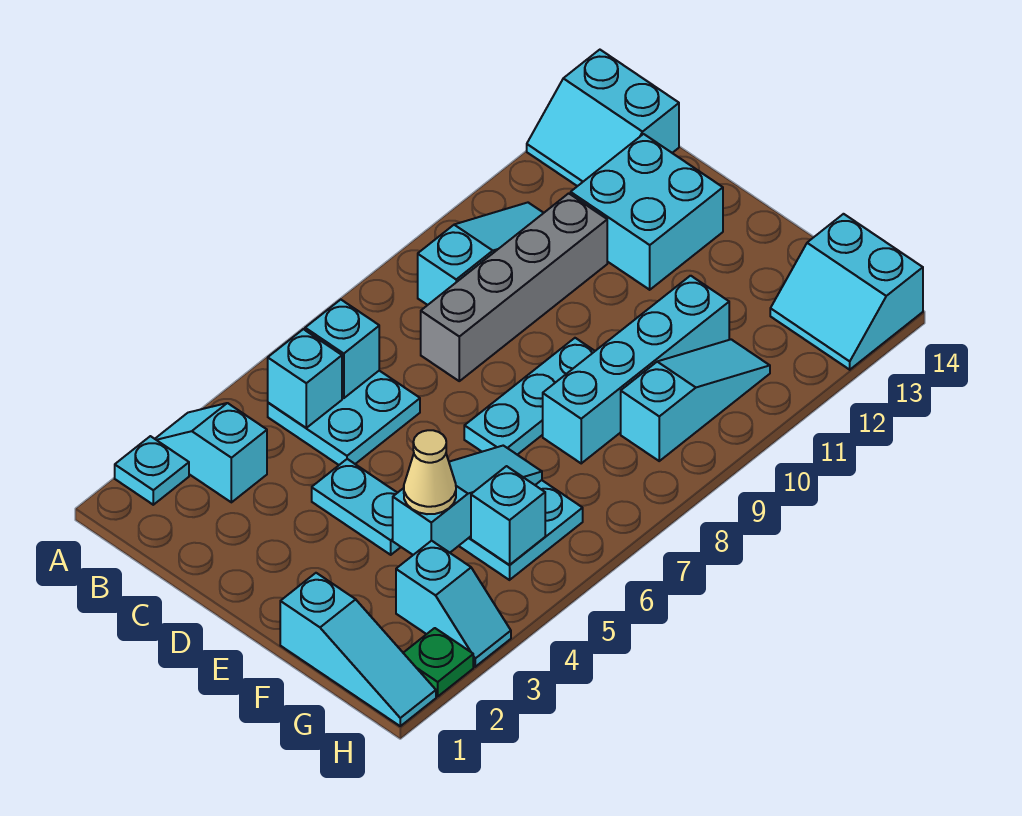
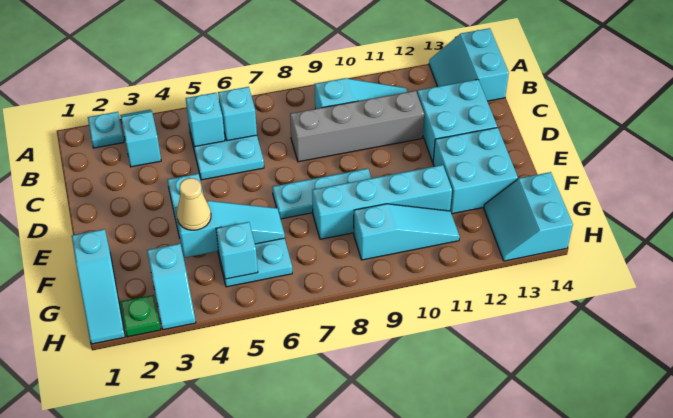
none -> cyan 2x2 brick [433,127,518,214]

